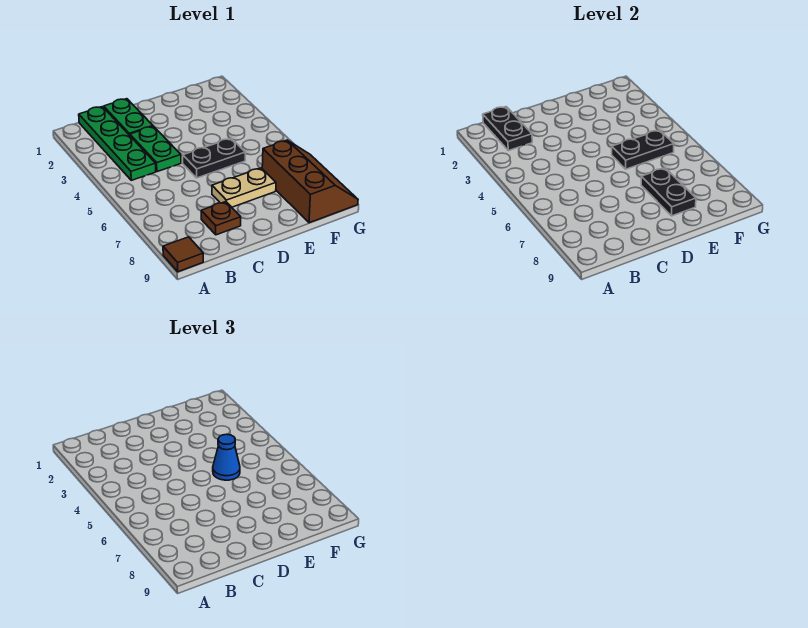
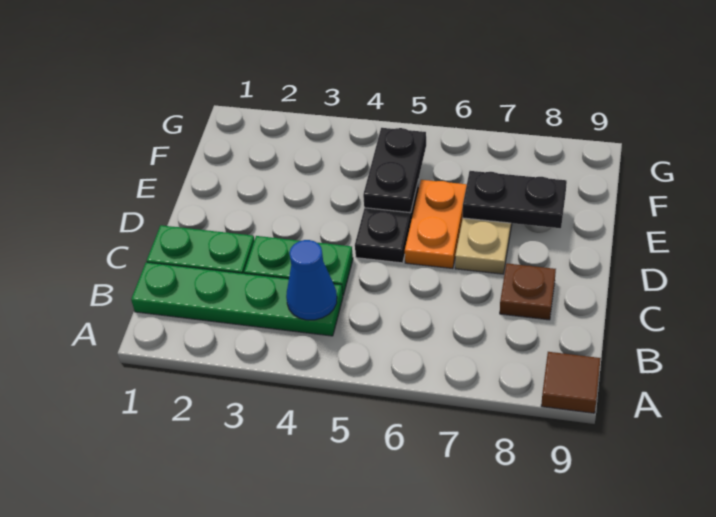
black 1x2 plate [483,107,532,151] -> none
none -> orange 1x2 plate [405,180,467,269]
blue 1x1 cone [213,434,240,480] -> blue 1x1 cone moved to [286,240,337,320]
brown 2x3 slope [262,140,358,223] -> none

